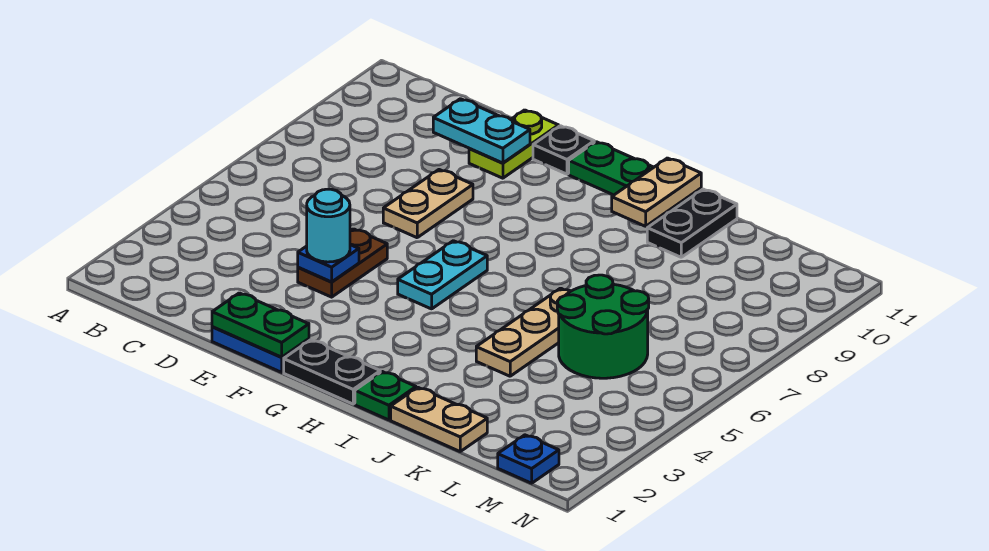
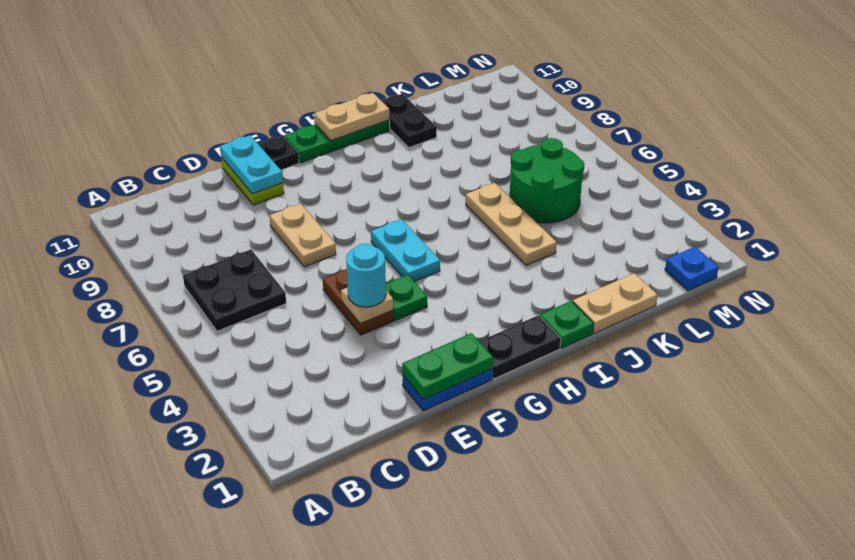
none -> black 2x2 plate [183,250,286,331]
cyan 1x2 plate [433,99,530,163] -> cyan 1x2 plate turned to [220,135,283,194]
blue 1x1 plate [298,245,359,282] -> tan 1x1 plate [341,287,393,324]
none -> green 1x1 plate [386,275,427,321]
tan 1x2 plate [612,158,701,226] -> tan 1x2 plate turned to [314,93,390,141]

